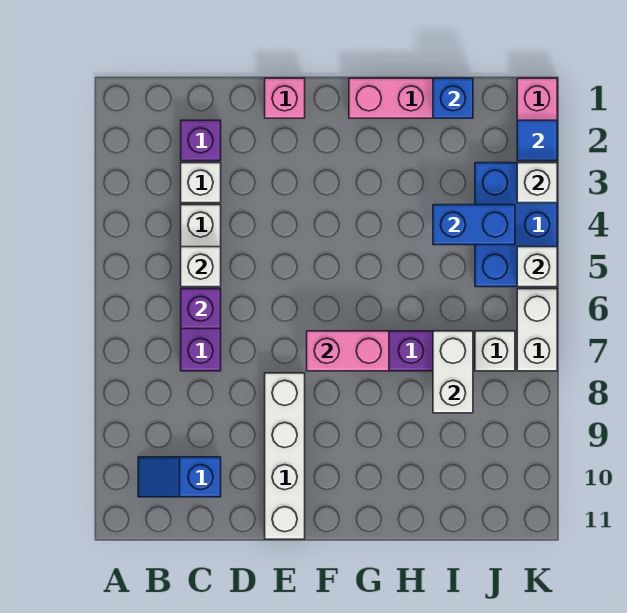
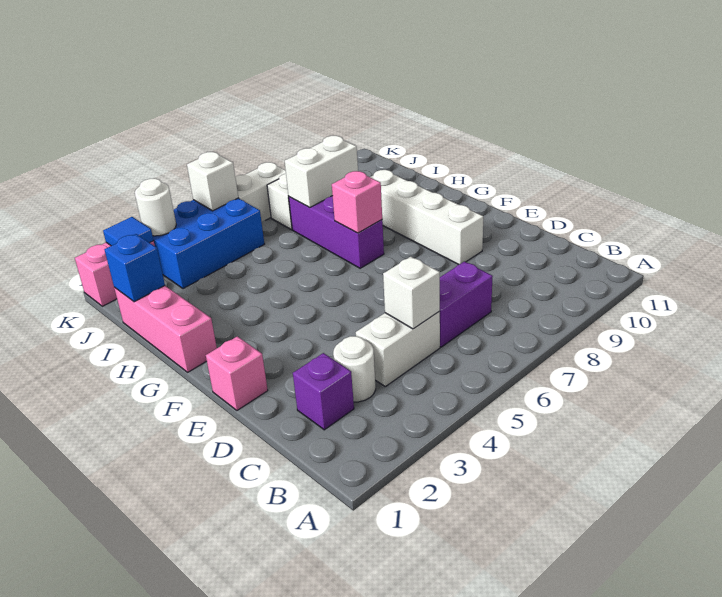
blue 1x2 slope [138,457,221,497] -> none
white 1x1 brick [181,163,221,203] -> white 1x1 round brick [333,336,376,402]
purple 1x1 brick [181,289,221,329] -> none
white 1x4 brick [265,373,305,539] -> white 1x4 brick turned to [370,170,483,265]
pink 1x2 brick [307,331,389,371] -> pink 1x1 brick [332,171,382,233]
blue 1x2 brick [433,205,515,245] -> none
white 1x1 brick [517,163,557,203] -> white 1x1 round brick [135,179,176,236]

